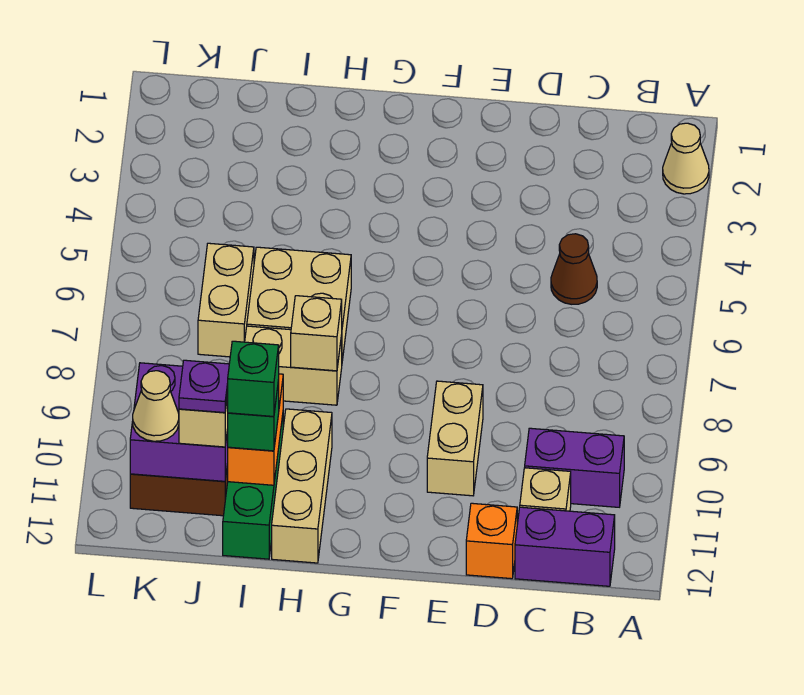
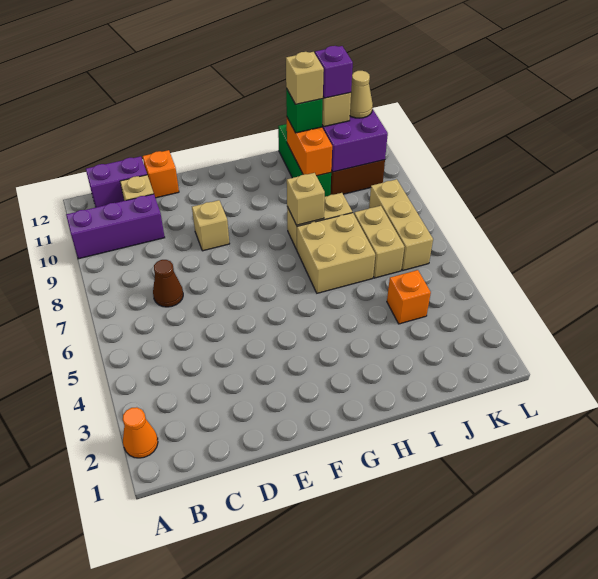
tan 1x1 cone [663,123,709,194] -> orange 1x1 cone [123,407,158,458]
purple 1x2 brick [525,428,624,507] -> purple 1x3 brick [66,194,165,259]
brown 1x1 cone [551,234,597,304] -> brown 1x1 cone moved to [153,260,183,307]
tan 1x2 brick [427,381,483,496] -> tan 1x1 brick [192,200,230,251]
tan 1x3 brick [272,409,332,563] -> tan 1x3 brick moved to [369,179,433,270]
green 1x1 brick [228,341,279,416] -> tan 1x1 brick [286,52,324,104]
none -> orange 1x1 brick [387,270,431,324]
purple 1x1 plate [179,360,229,413] -> purple 1x1 brick [315,46,353,98]

